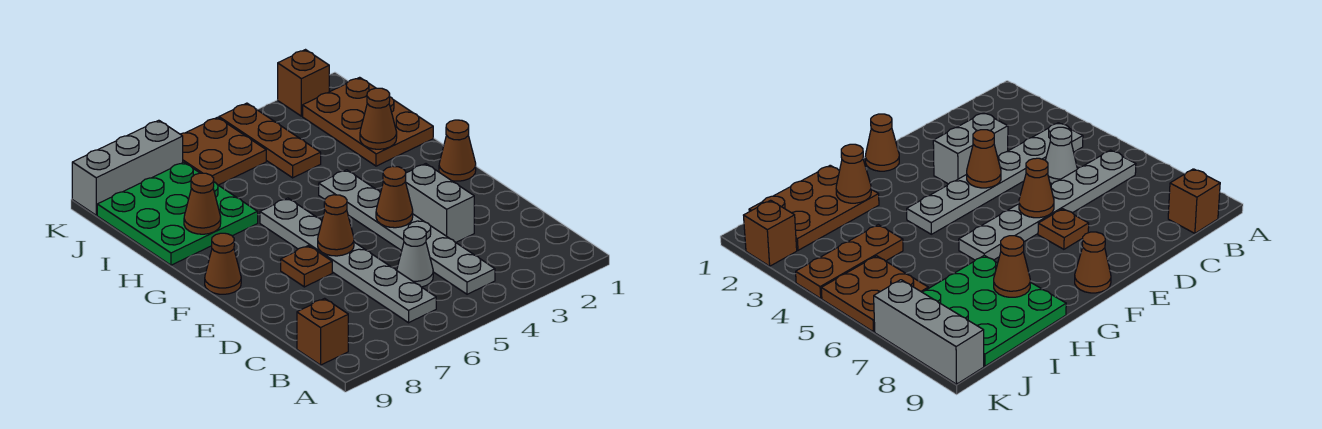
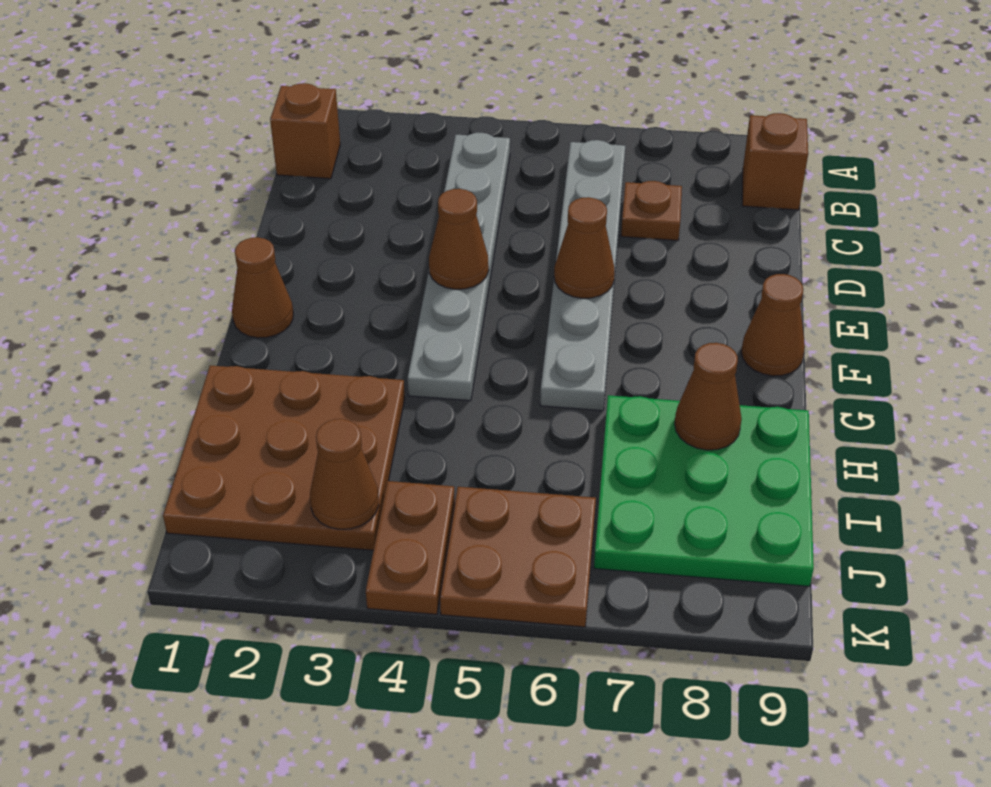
grey 1x1 cone [397,227,433,287] -> none
grey 1x2 brick [405,164,474,242] -> none
brown 1x1 plate [281,246,332,287] -> brown 1x1 plate moved to [621,181,682,241]
brown 2x3 plate [303,77,433,166] -> brown 3x3 plate [163,365,405,550]
brown 1x1 cone [360,88,397,149] -> brown 1x1 cone moved to [310,419,379,529]
brown 1x3 plate [219,103,321,178] -> brown 1x2 plate [366,481,455,615]
brown 1x1 brick [278,50,329,116] -> brown 1x1 brick moved to [270,83,340,179]
grey 1x3 brick [72,120,183,215] -> none

